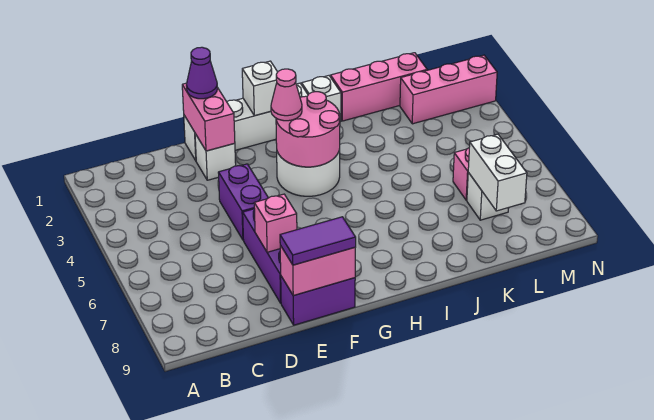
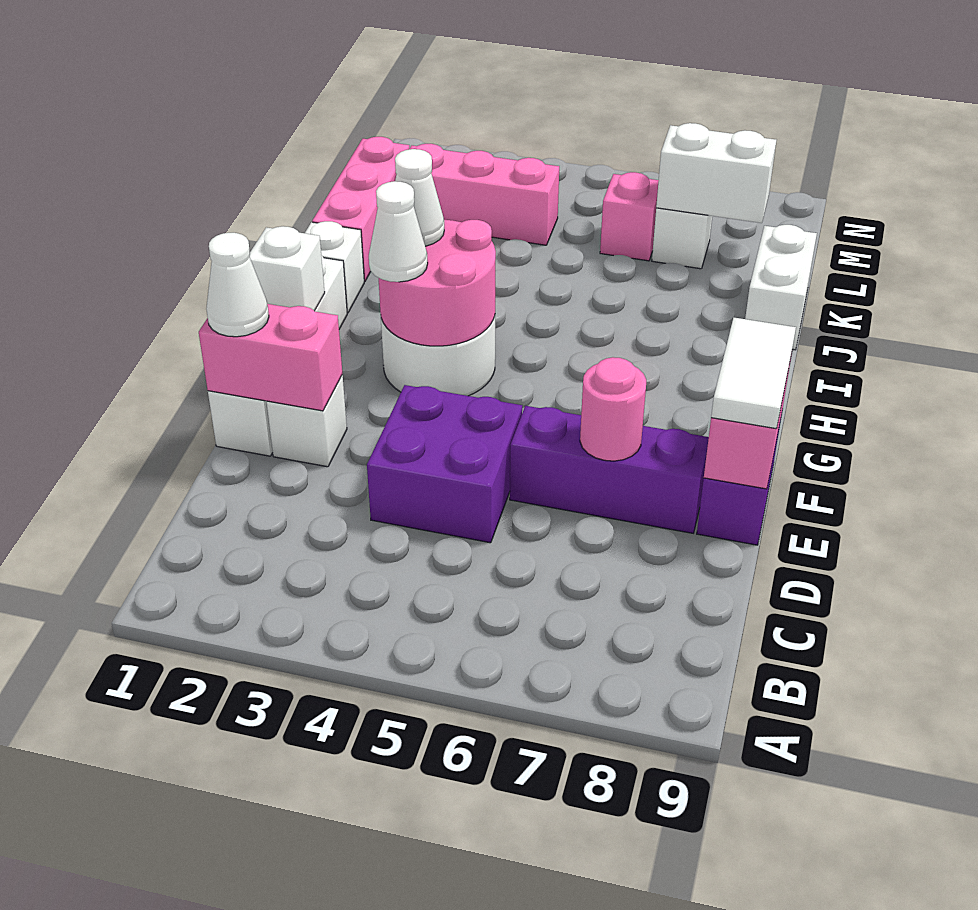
purple 1x1 cone [186,47,217,99] -> white 1x1 cone [206,233,269,337]
purple 1x2 brick [218,164,268,240] -> purple 2x2 brick [367,385,522,543]
pink 1x1 brick [254,194,297,252] -> pink 1x1 round brick [580,357,646,461]
purple 1x2 tile [280,217,356,265] -> white 1x2 tile [711,317,796,429]
pink 1x1 cone [271,69,302,121] -> white 1x1 cone [369,181,428,282]
none -> white 1x1 cone [395,149,444,246]
none -> white 1x2 brick [745,225,817,350]
pink 1x3 brick [400,55,497,124] -> pink 1x3 brick turned to [410,144,559,245]

